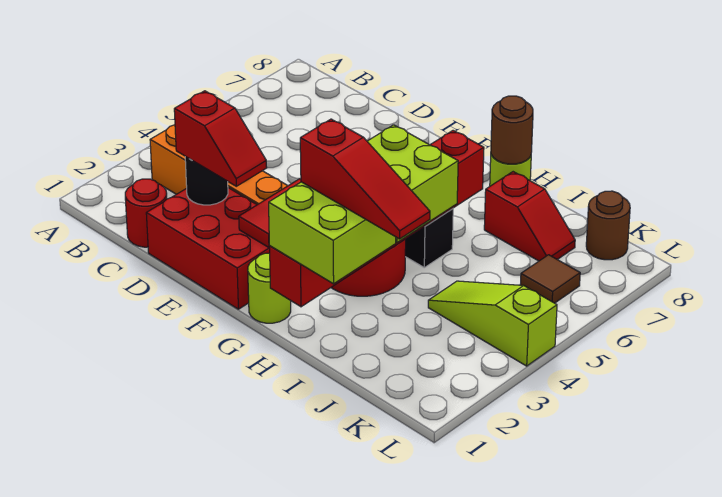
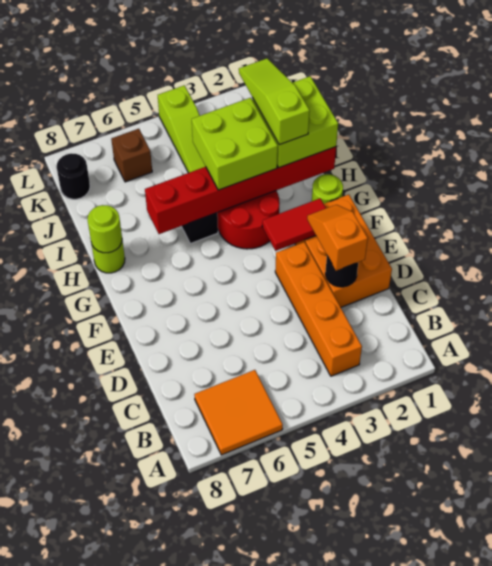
none -> orange 2x2 tile [194,370,283,455]
red 1x1 round brick [125,179,167,247] -> none
red 2x3 brick [146,188,270,309] -> orange 2x3 brick [295,195,392,307]
red 1x2 slope [174,91,267,186] -> orange 1x2 slope [307,205,368,271]
red 1x3 slope [300,119,430,239] -> lime 1x3 slope [239,59,310,145]
brown 1x1 round brick [491,96,533,164] -> lime 1x1 round brick [88,205,122,253]
red 1x2 slope [484,172,575,261] -> none
brown 1x1 tile [520,255,580,303] -> brown 1x1 brick [111,129,152,182]
brown 1x1 round brick [586,191,630,260] -> black 1x1 round brick [56,153,90,199]

